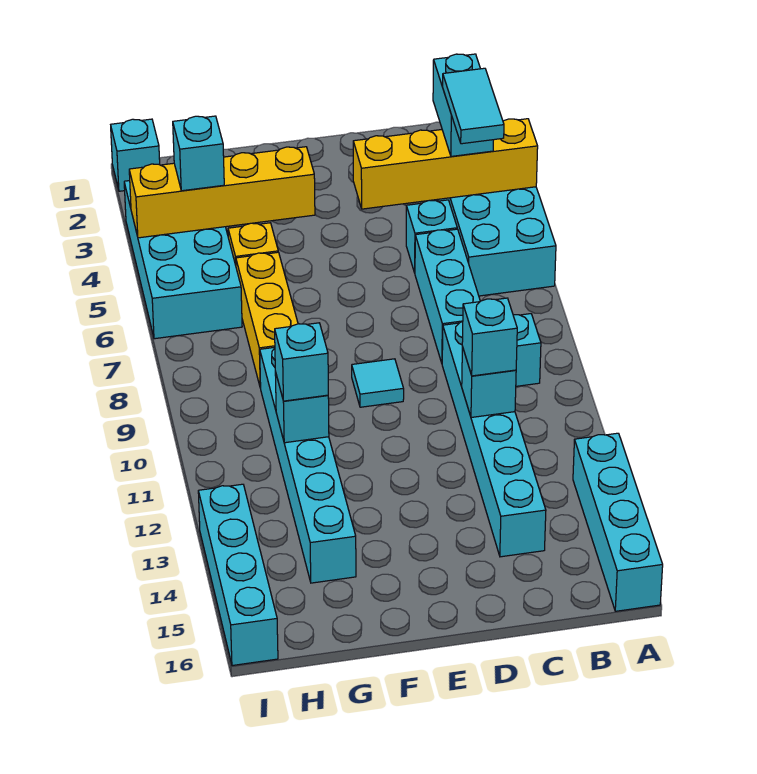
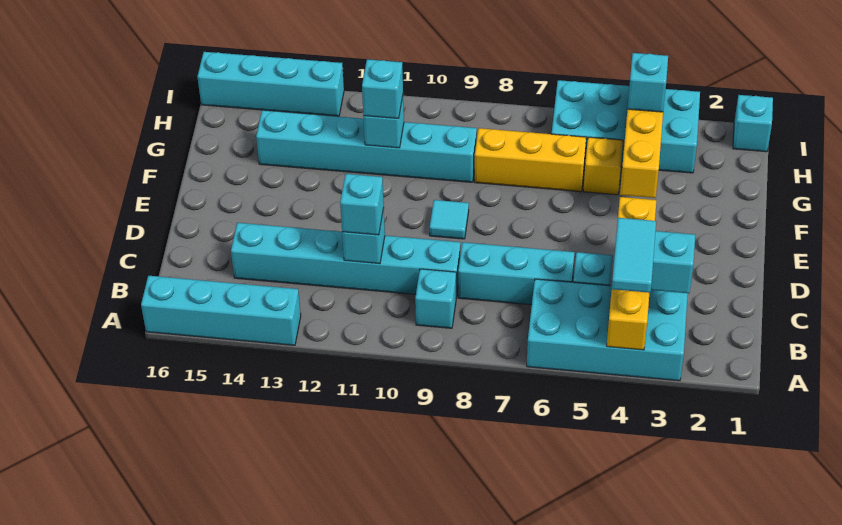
cyan 1x2 tile [443,68,504,144] -> cyan 1x2 tile turned to [612,218,656,293]

